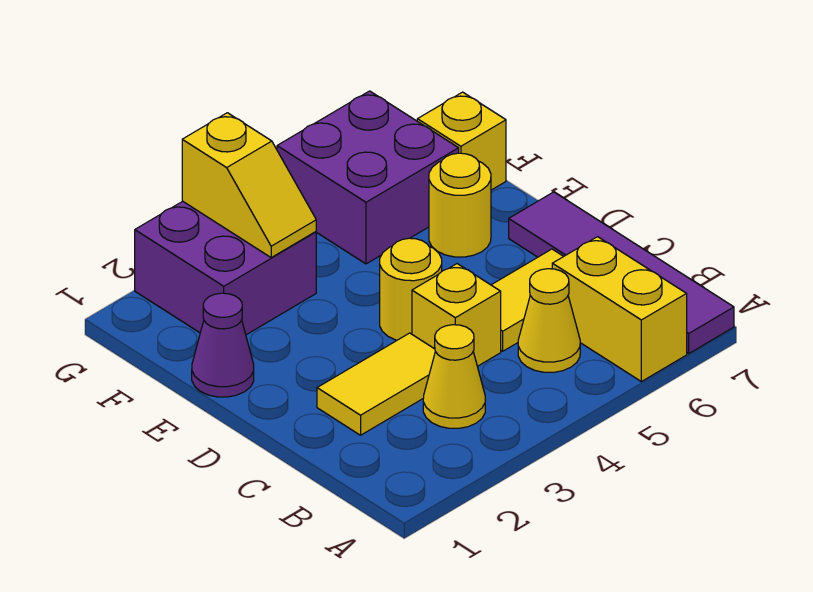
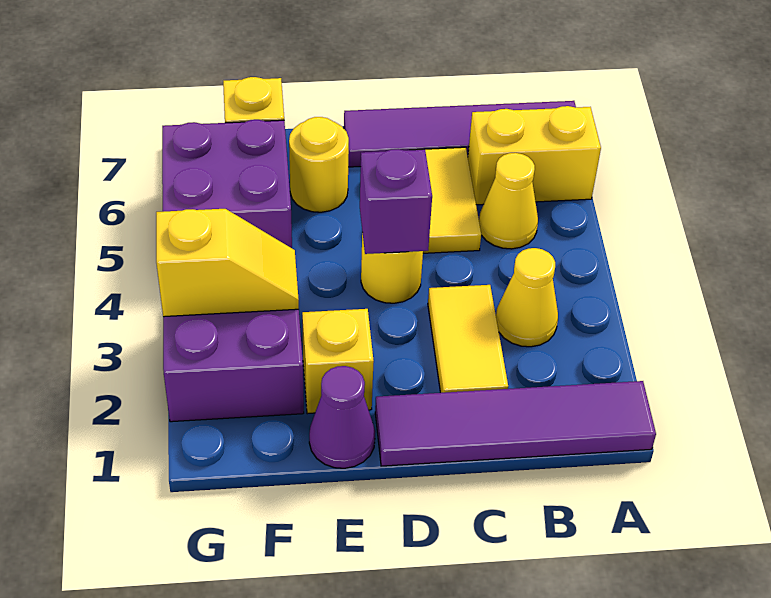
none -> purple 1x4 tile [375,381,656,466]
yellow 1x1 brick [412,264,501,366] -> yellow 1x1 brick moved to [302,309,374,414]
none -> purple 1x1 brick [360,149,432,254]

